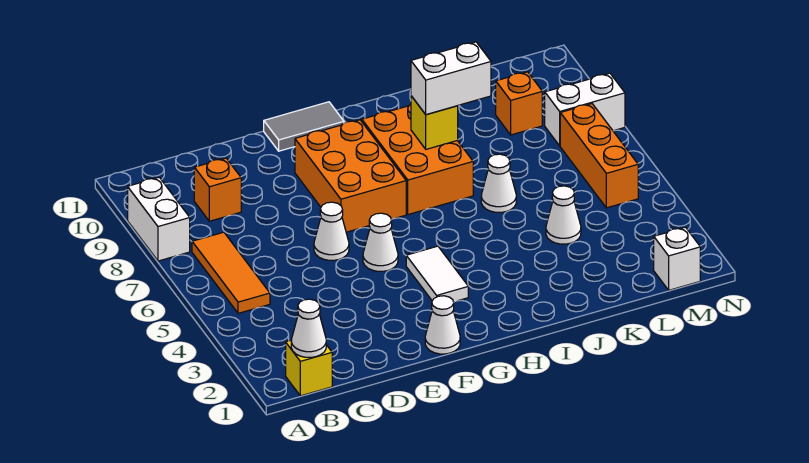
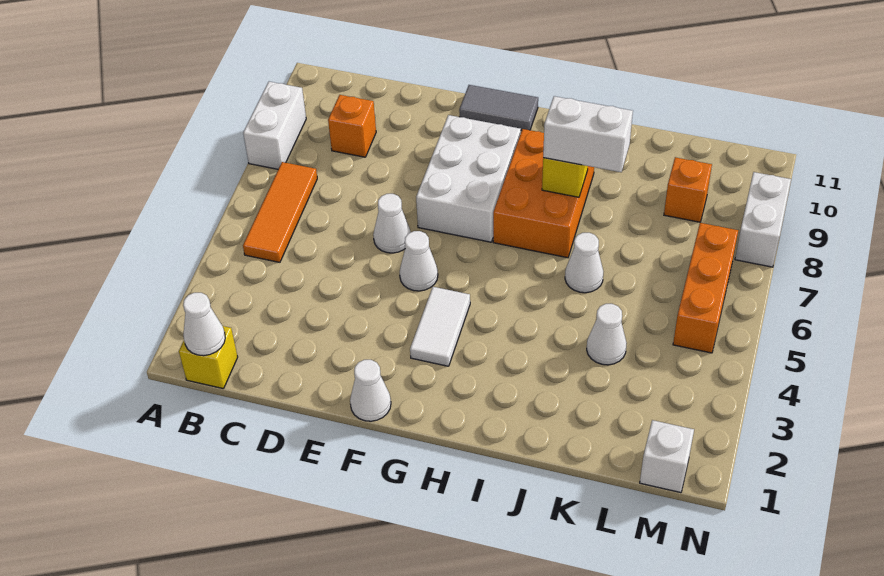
orange 2x3 brick [295,120,406,232] -> white 2x3 brick [416,115,521,242]
white 1x2 brick [545,73,625,146] -> white 1x2 brick turned to [735,172,791,267]

